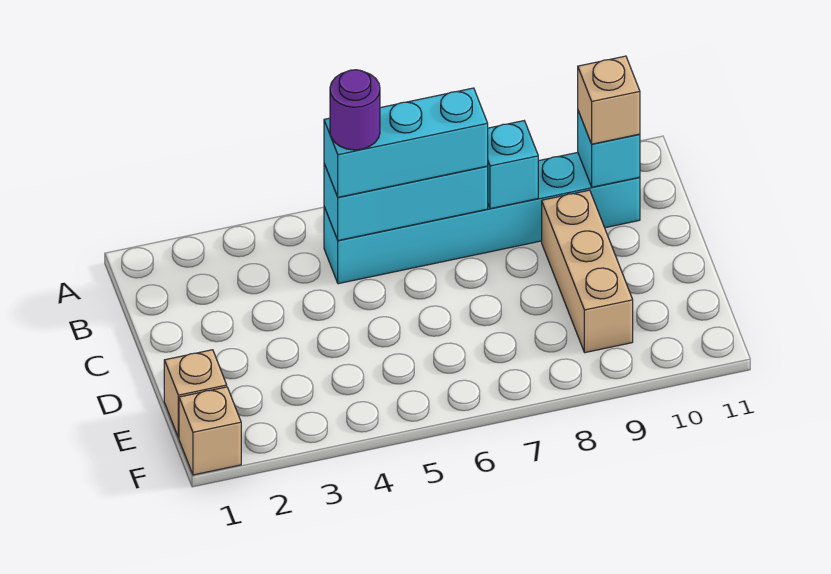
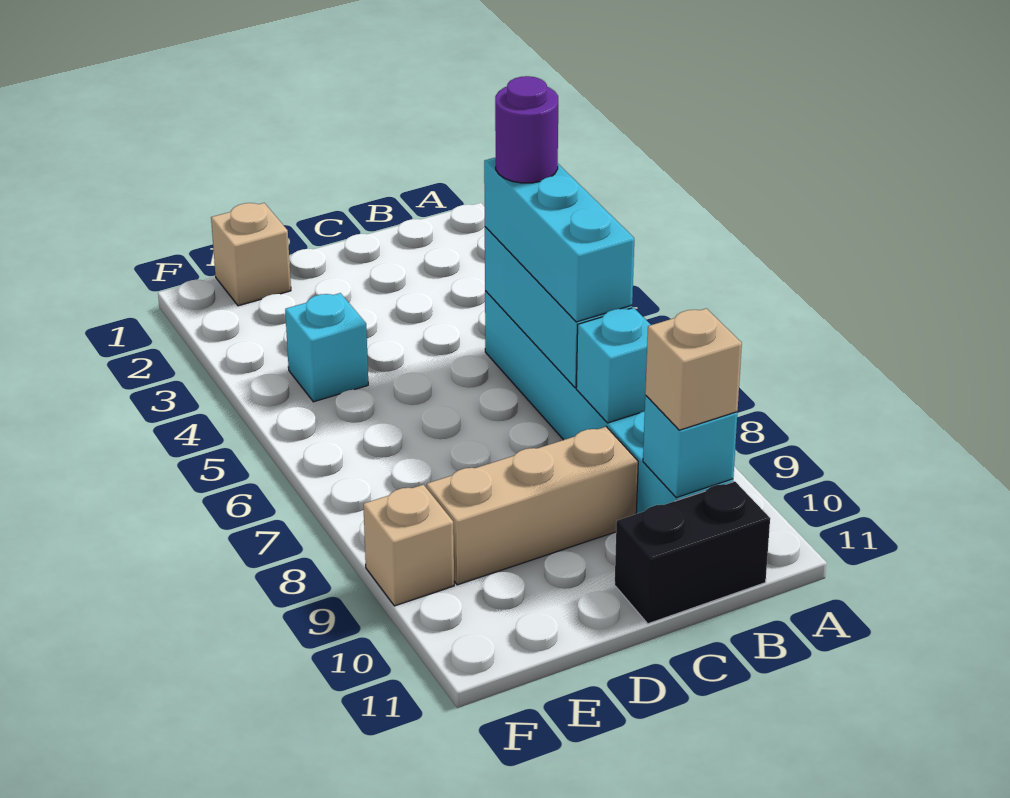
none -> black 1x2 brick [615,481,770,624]
none -> cyan 1x1 brick [285,293,368,402]
tan 1x1 brick [179,387,241,475] -> tan 1x1 brick moved to [363,485,454,606]

